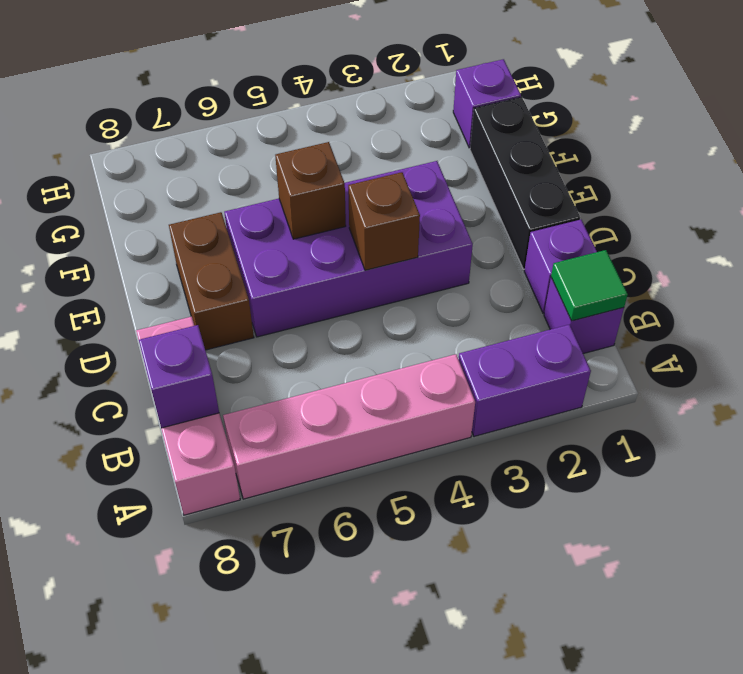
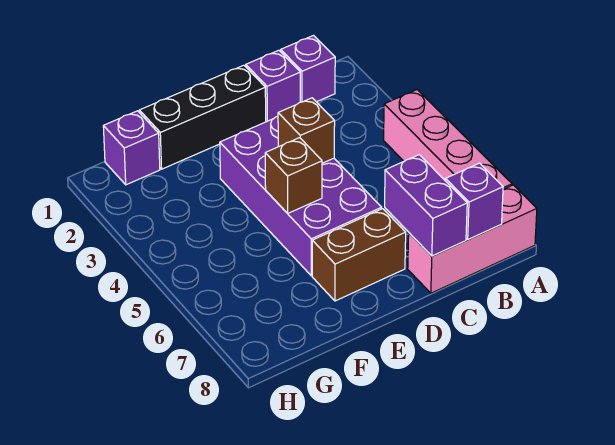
purple 1x2 brick [459,325,591,436] -> purple 1x2 brick moved to [385,155,467,256]
green 1x1 tile [551,250,628,321] -> none

